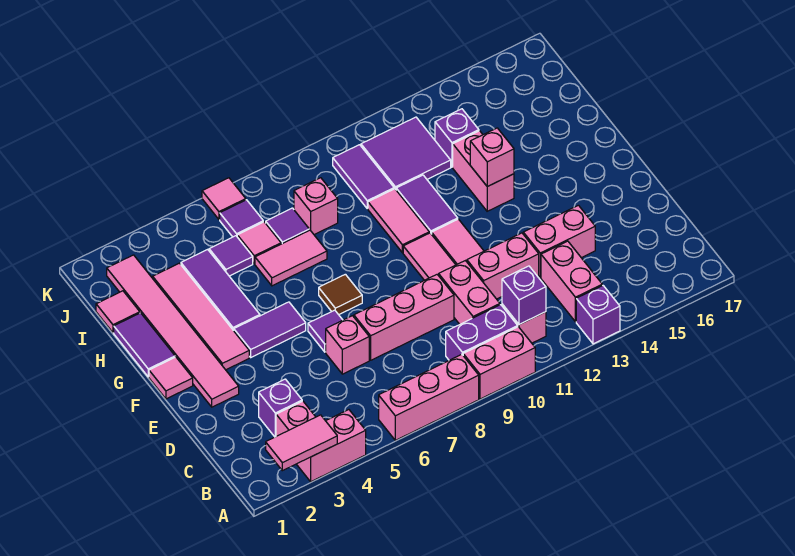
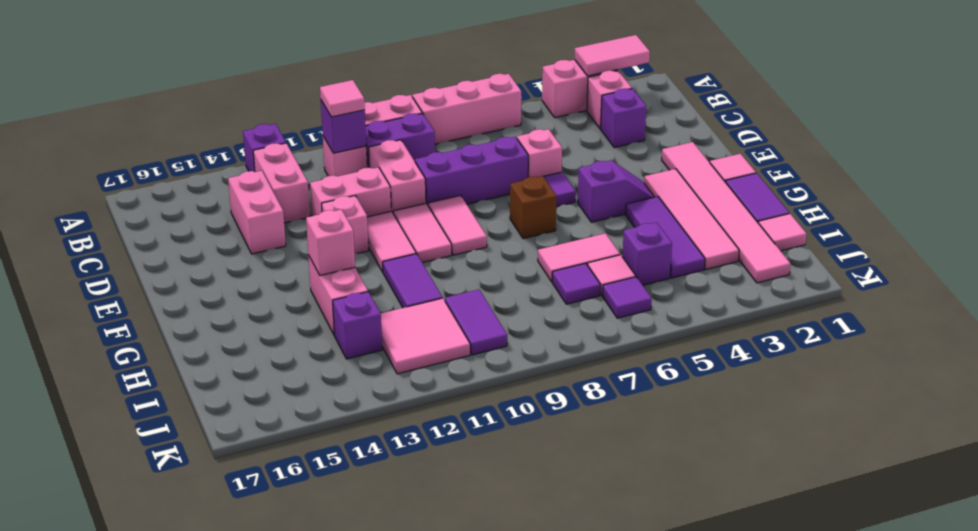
pink 1x3 brick [354,275,454,360] -> purple 1x3 brick [415,137,528,205]
pink 1x2 brick [523,205,595,278] -> pink 1x2 brick turned to [228,171,286,254]
purple 1x2 tile [234,302,306,357] -> purple 1x2 slope [578,160,654,222]
brown 1x1 tile [319,274,362,315] -> brown 1x1 brick [510,176,557,239]
pink 1x2 tile [368,189,429,253] -> pink 1x2 tile moved to [428,195,487,255]
purple 1x1 tile [209,236,253,276] -> purple 1x1 brick [622,222,672,285]
pink 1x1 brick [294,178,338,235] -> pink 1x1 brick moved to [322,196,369,254]
purple 2x2 tile [361,117,451,189] -> pink 2x2 tile [381,298,470,374]
pink 1x1 tile [202,178,246,220] -> pink 1x1 tile moved to [320,80,365,117]

